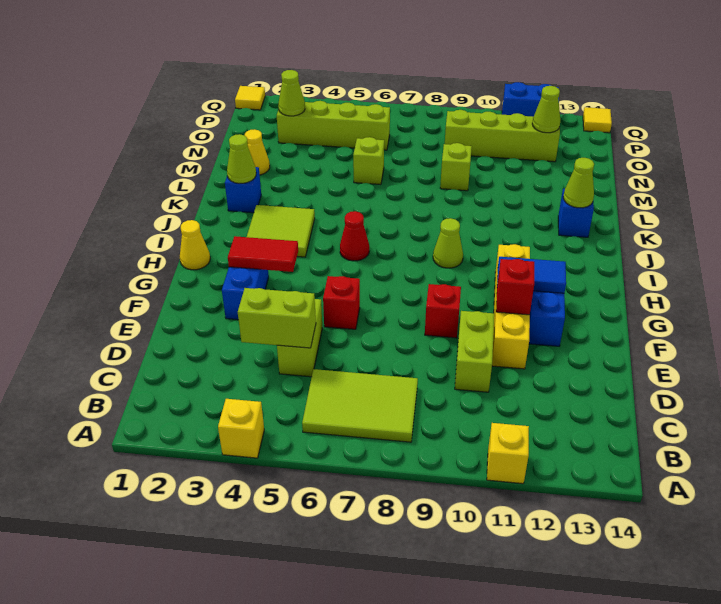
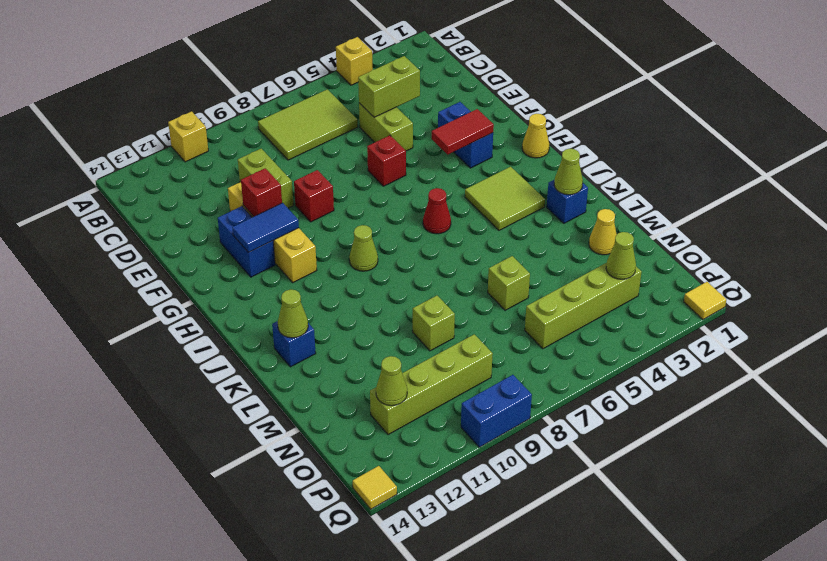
blue 1x2 brick [502,82,559,117] -> blue 1x2 brick moved to [461,375,532,447]

